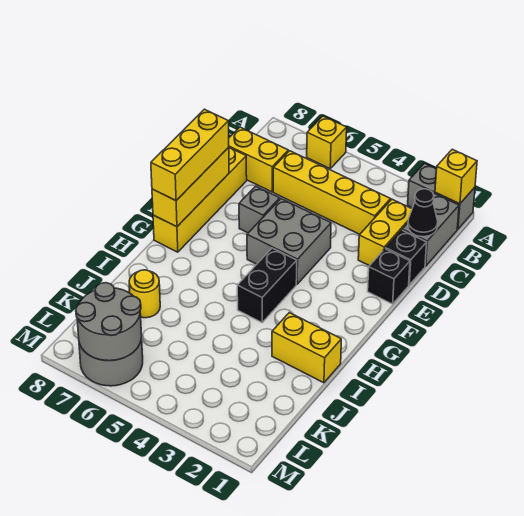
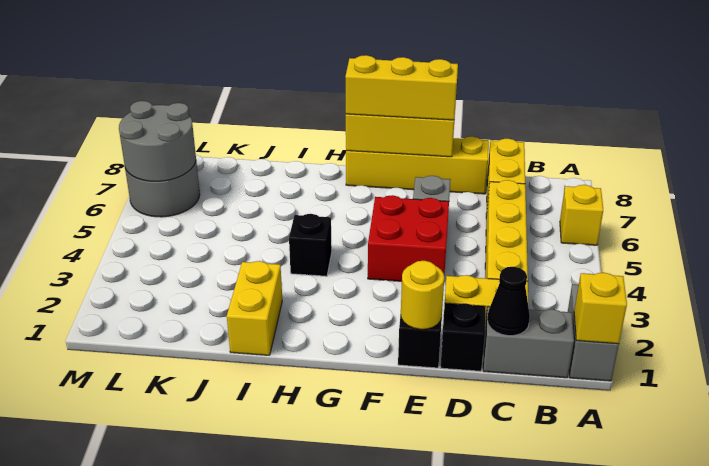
grey 2x2 brick [247,199,331,284] -> red 2x2 brick [368,195,449,281]
black 1x2 brick [237,248,297,322] -> black 1x1 brick [289,214,332,276]
yellow 1x1 round brick [129,270,160,318] -> yellow 1x1 round brick moved to [401,261,444,329]

